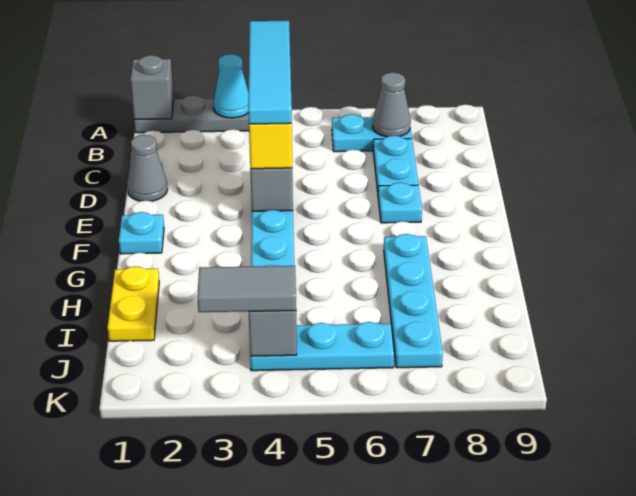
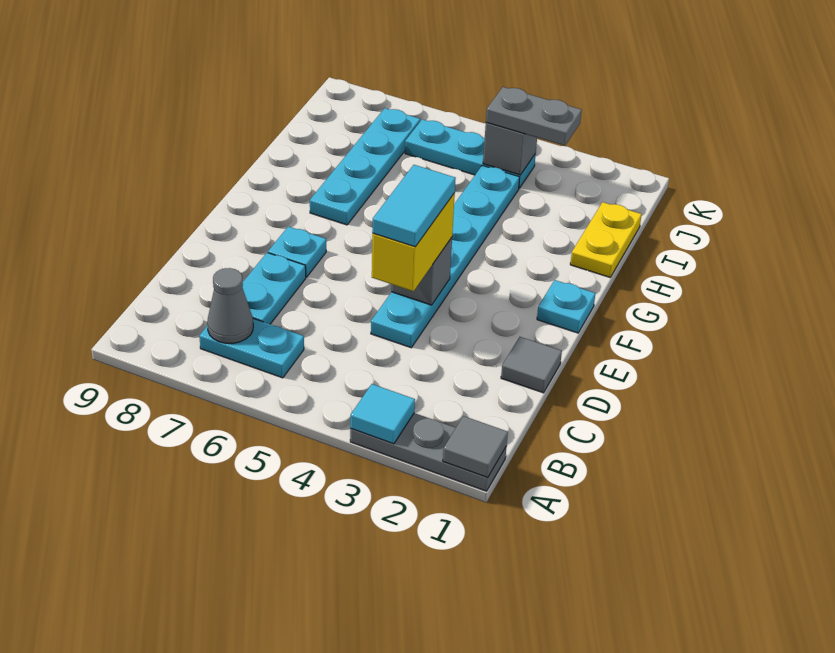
grey 1x1 brick [130,55,174,119] -> grey 1x1 tile [443,416,508,477]
cyan 1x1 cone [213,54,249,118] -> cyan 1x1 tile [350,384,415,444]
cyan 1x4 tile [248,21,292,124] -> cyan 1x2 tile [372,165,456,247]
grey 1x1 cone [127,135,168,201] -> grey 1x1 tile [501,337,562,393]
grey 1x2 tile [197,266,296,312] -> grey 1x2 plate [486,87,582,146]

